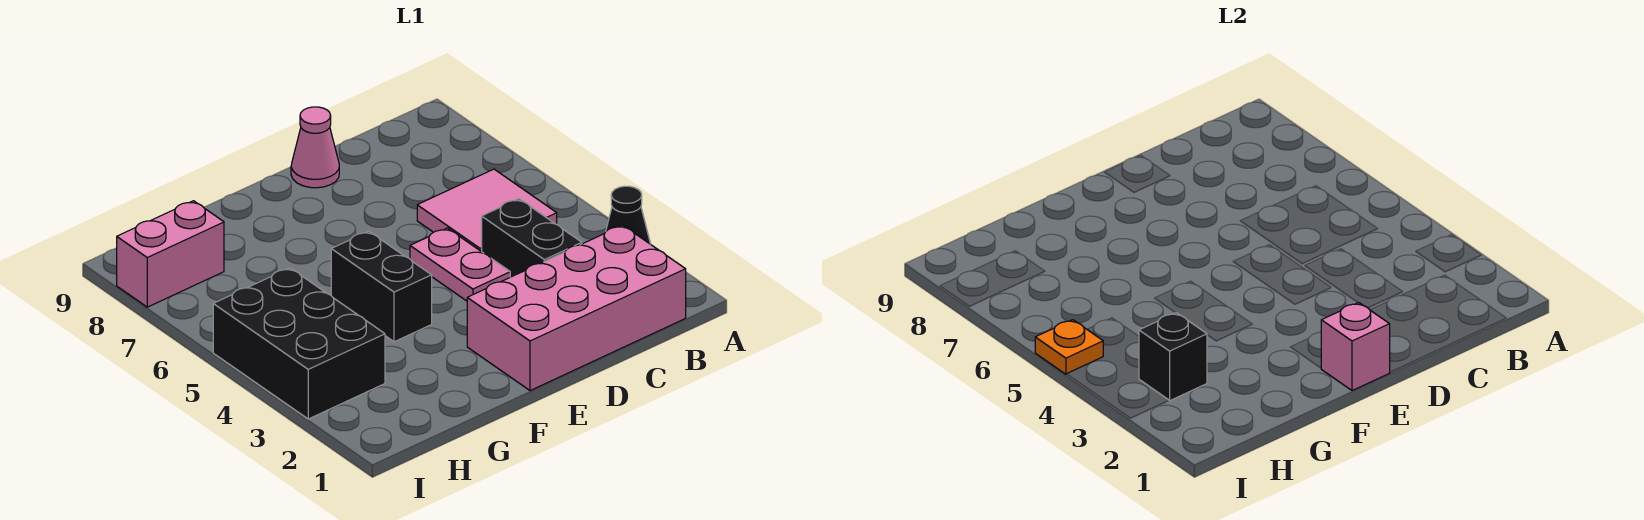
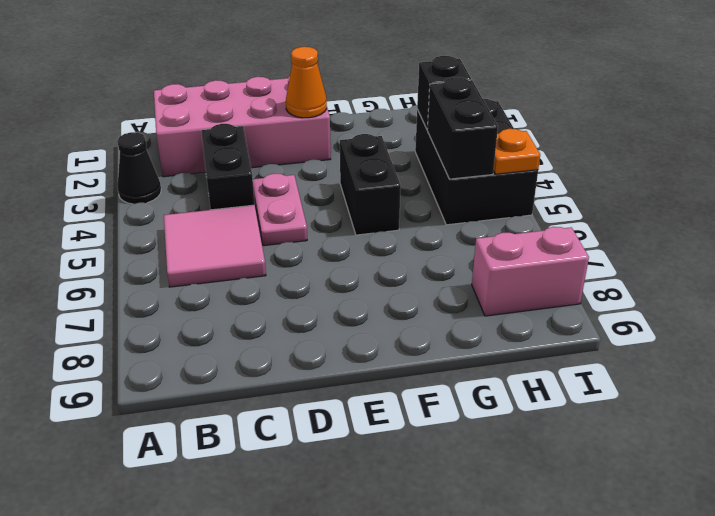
pink 1x1 cone [291,107,339,188] -> none
pink 1x1 brick [1321,303,1390,391] -> none
none -> orange 1x1 cone [286,47,327,118]
none -> black 1x2 brick [427,77,498,179]

